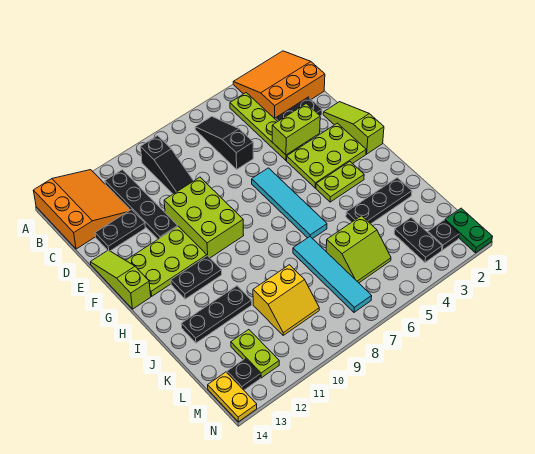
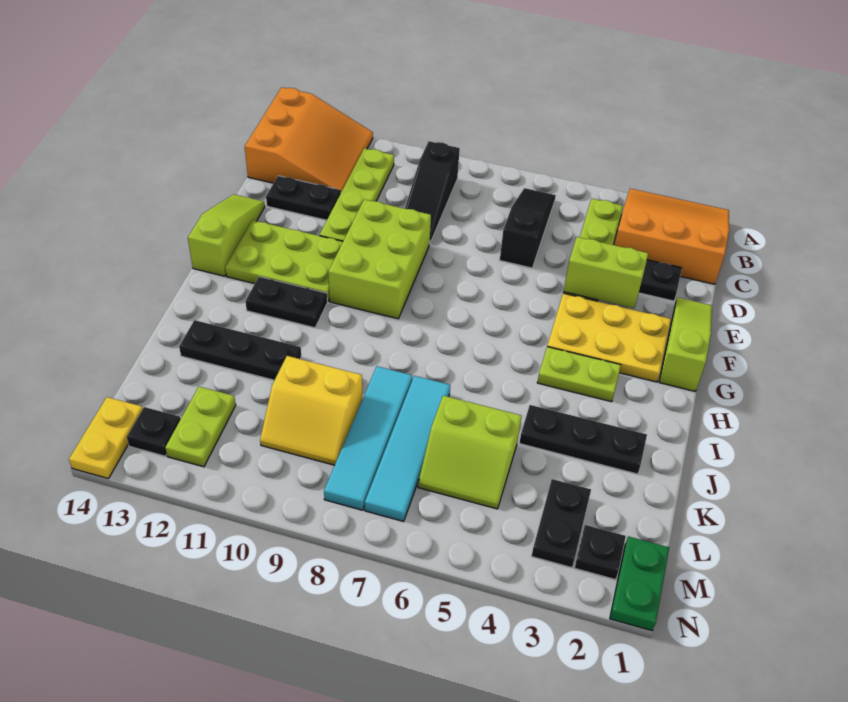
black 1x4 plate [105,170,178,239] -> lime 1x4 plate [320,148,394,241]
lime 2x3 plate [287,123,366,188] -> yellow 2x3 plate [547,293,671,382]
cyan 1x4 tile [252,168,327,239] -> cyan 1x4 tile moved to [324,366,412,510]

